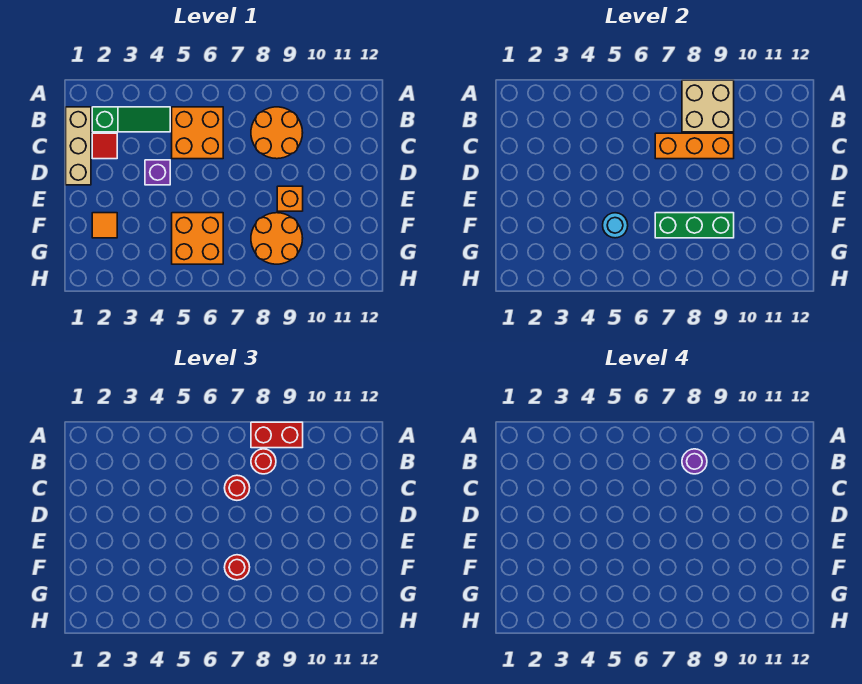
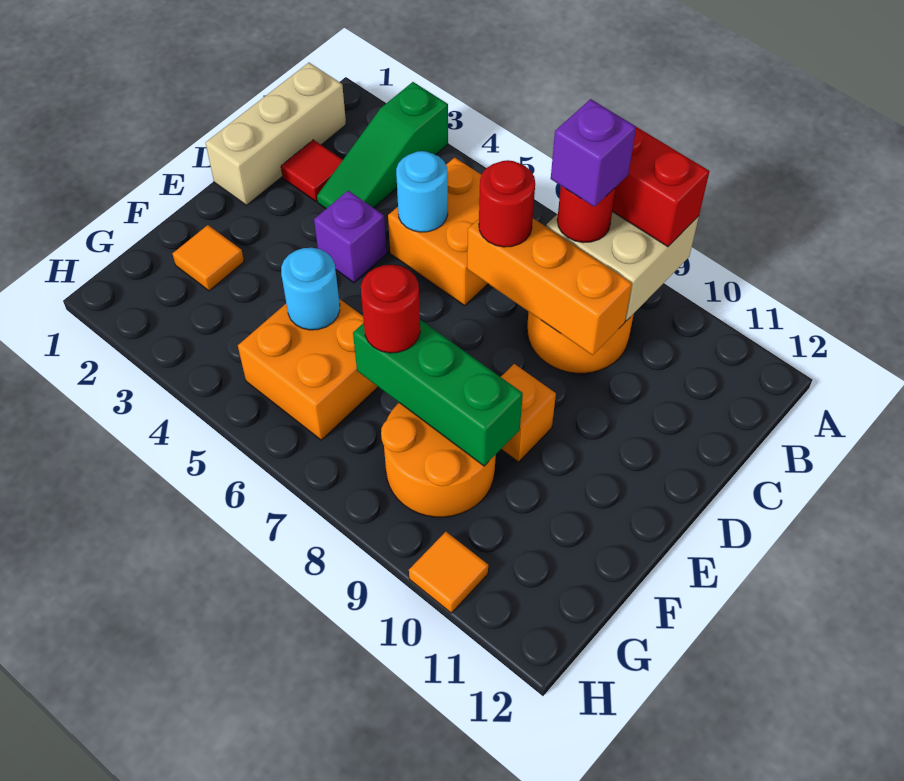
green 1x3 slope [92,107,170,132] -> green 1x3 slope turned to [317,82,448,209]
purple 1x1 round brick [682,449,707,474] -> purple 1x1 brick [551,99,636,207]
none -> cyan 1x1 round brick [396,151,448,232]
none -> orange 1x1 tile [409,532,488,613]

